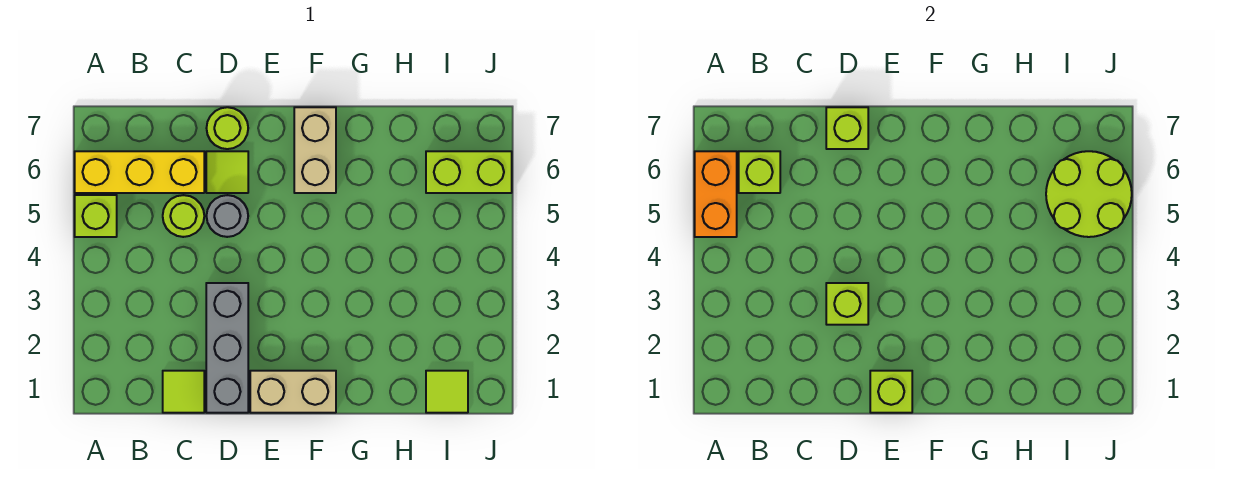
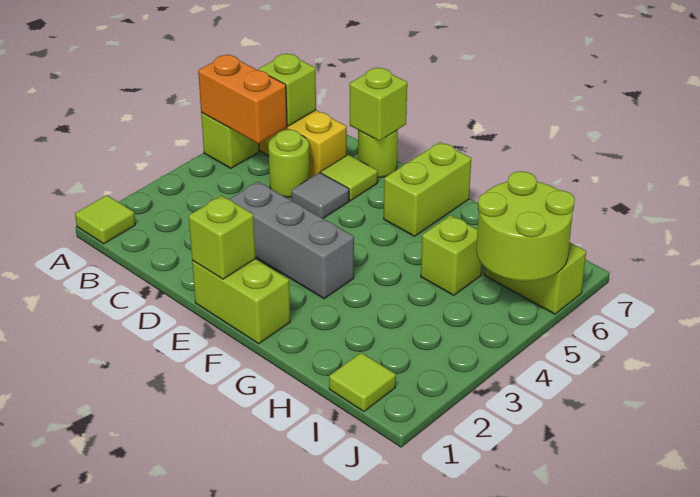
orange 1x2 brick [695,151,737,237] -> orange 1x2 brick turned to [198,54,287,144]
lime 1x1 tile [163,371,204,413] -> lime 1x1 tile moved to [75,195,135,244]
grey 1x3 brick [206,283,248,413] -> grey 1x3 brick turned to [229,182,354,299]
lime 1x1 brick [826,283,868,325] -> lime 1x1 brick moved to [421,215,482,295]
grey 1x1 round brick [207,195,248,237] -> grey 1x1 tile [291,172,349,218]
tan 1x2 brick [250,371,336,413] -> lime 1x2 brick [192,259,290,344]
tan 1x2 brick [294,107,336,193] -> lime 1x2 brick [384,142,471,236]

